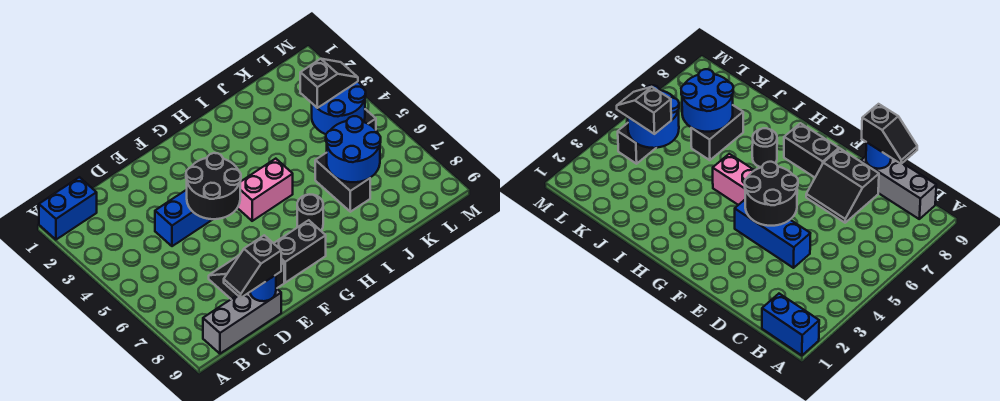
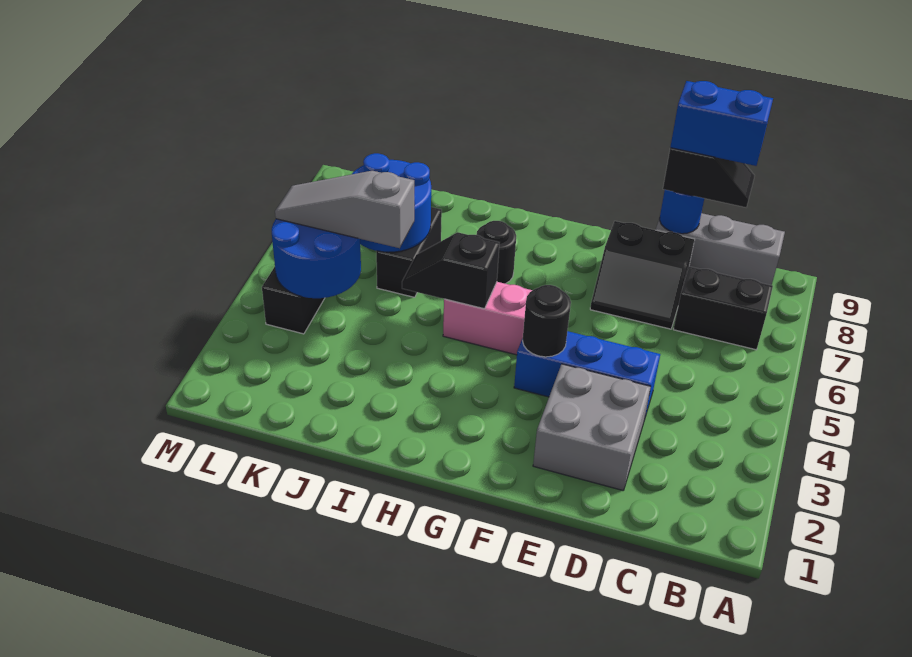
blue 1x2 brick [39,177,97,240] -> blue 1x2 brick moved to [670,81,773,166]
none -> grey 2x2 brick [533,364,651,490]
black 2x2 round brick [186,153,241,219] -> black 1x1 round brick [523,285,571,357]
black 1x2 brick [274,220,326,283] -> black 1x2 brick moved to [673,266,773,350]
none -> grey 1x3 slope [275,171,414,248]
black 1x2 slope [300,59,358,108] -> black 1x2 slope moved to [402,232,499,309]

